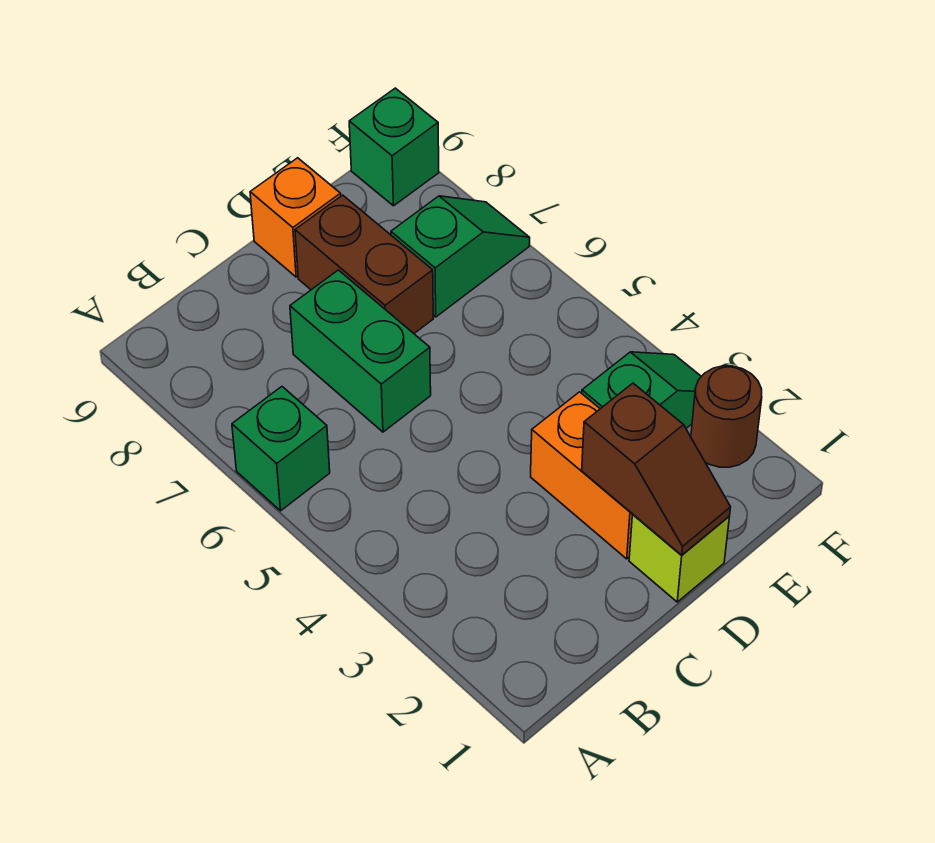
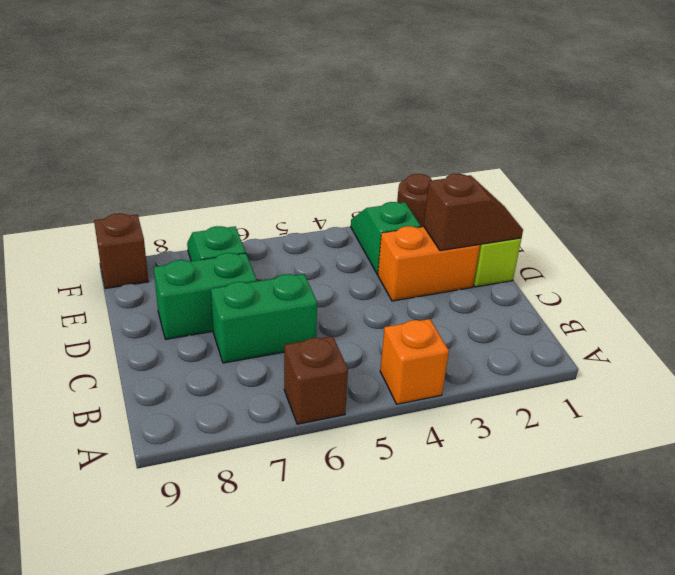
green 1x1 brick [232,387,330,511] -> brown 1x1 brick [284,336,348,424]
brown 1x2 brick [295,195,433,333] -> green 1x2 brick [154,253,257,339]
orange 1x1 brick [250,158,341,277] -> orange 1x1 brick moved to [380,319,449,404]
green 1x1 brick [349,88,439,206] -> brown 1x1 brick [94,213,149,289]

